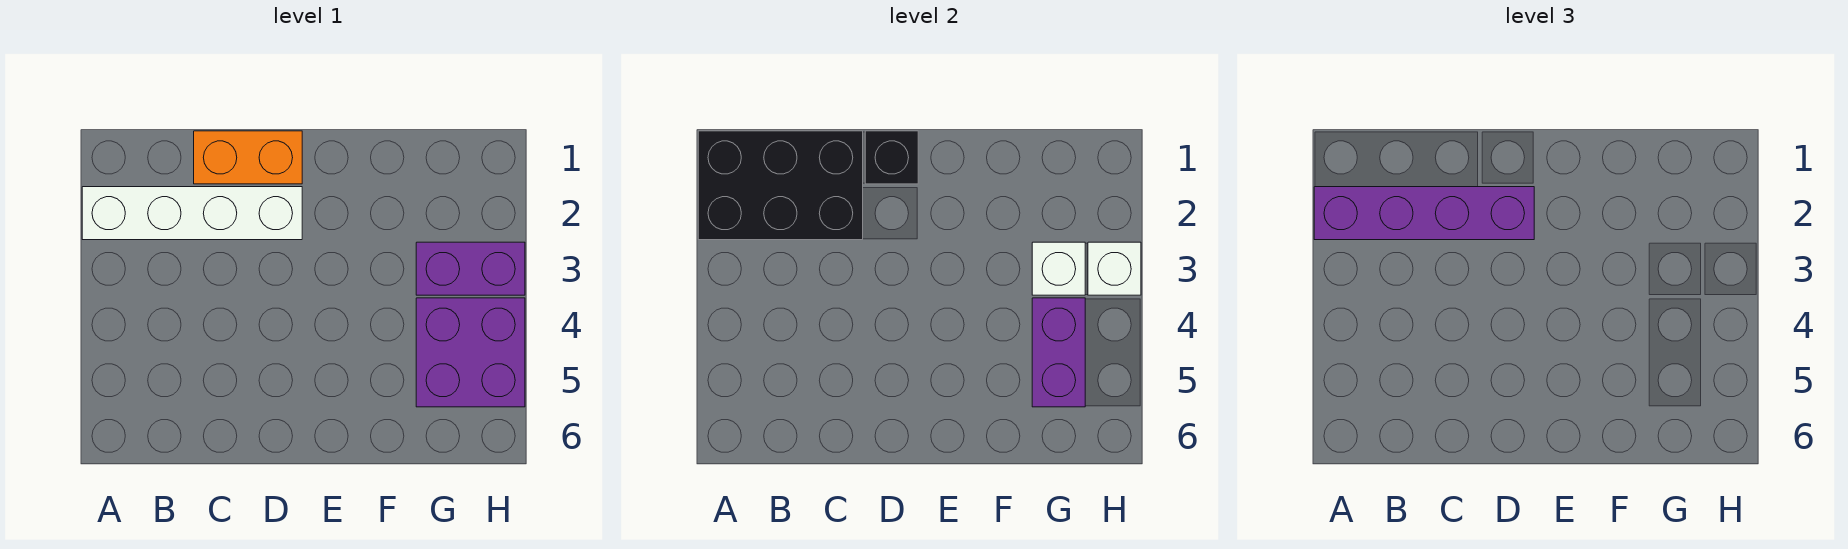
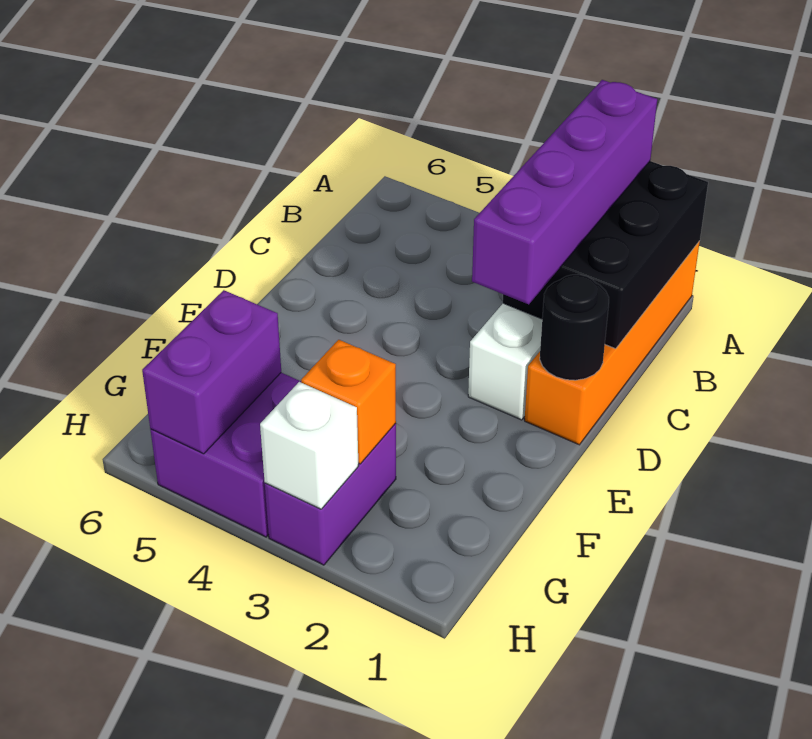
orange 1x2 brick [194,131,302,184] -> orange 1x4 brick [525,241,700,445]
black 1x1 brick [865,131,918,184] -> black 1x1 round brick [540,275,609,380]
white 1x1 brick [1032,242,1085,295] -> orange 1x1 brick [301,340,396,464]
purple 1x2 brick [1032,298,1085,407] -> purple 1x2 brick turned to [142,290,281,454]

